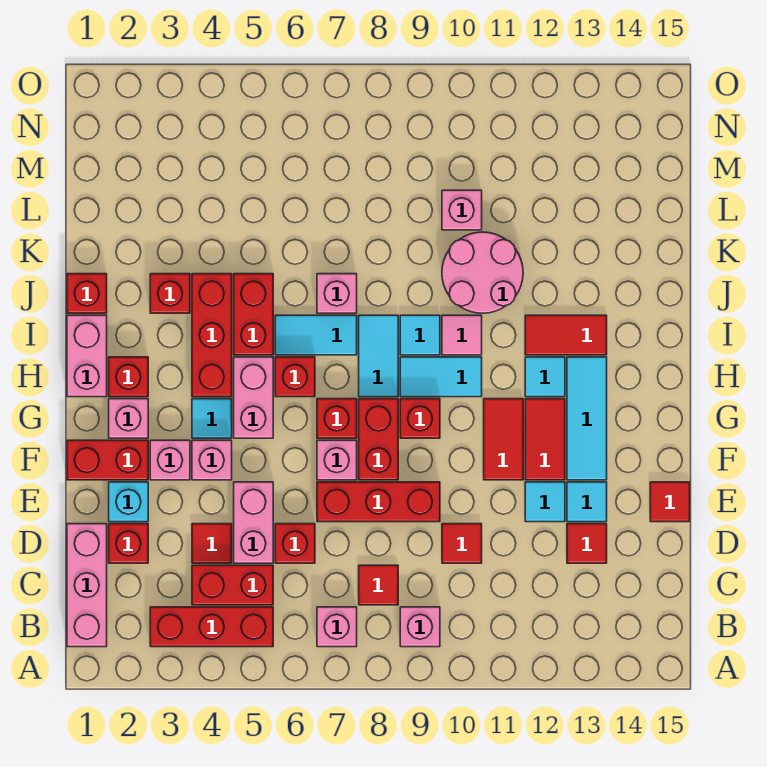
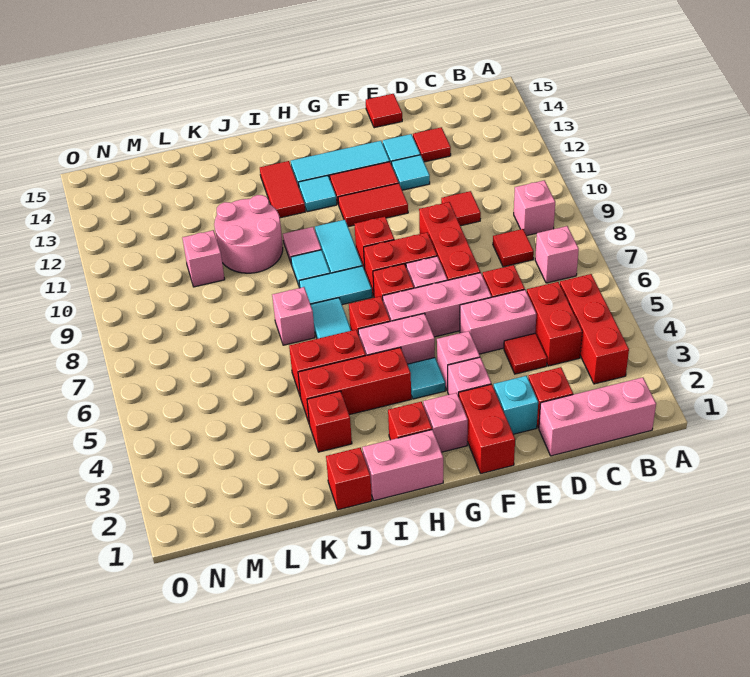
none -> pink 1x3 brick [383,273,491,337]

